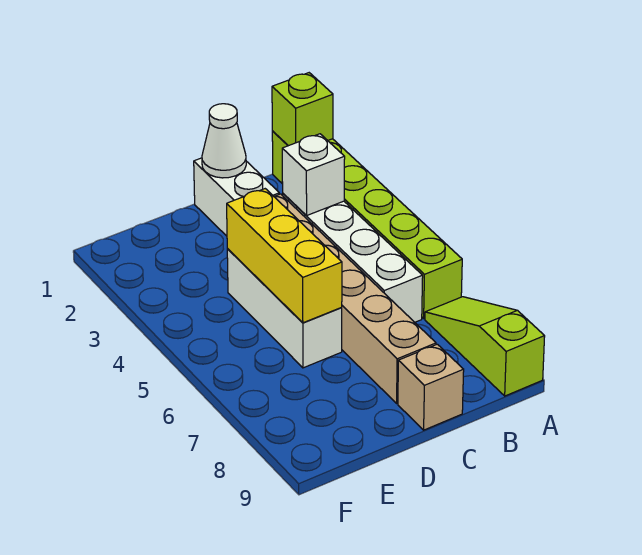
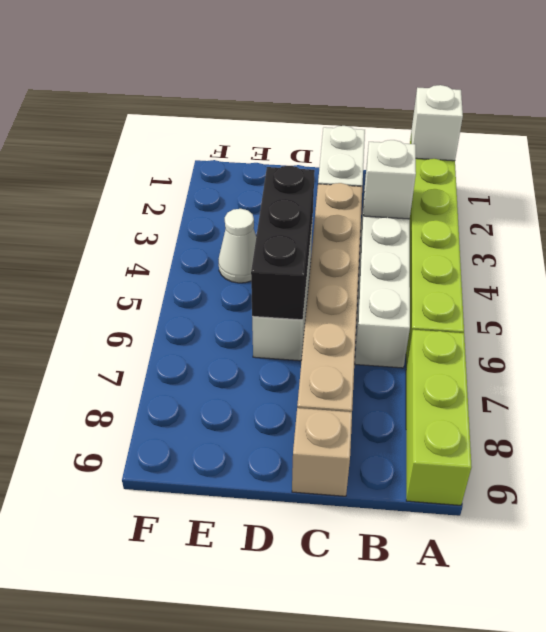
lime 1x1 brick [272,73,333,146] -> white 1x1 brick [411,85,463,161]
lime 1x3 slope [425,297,545,396] -> lime 1x3 brick [406,330,472,505]
white 1x1 cone [202,104,246,178] -> white 1x1 cone moved to [218,209,256,283]
yellow 1x3 brick [227,189,342,323] -> black 1x3 brick [251,166,315,320]

